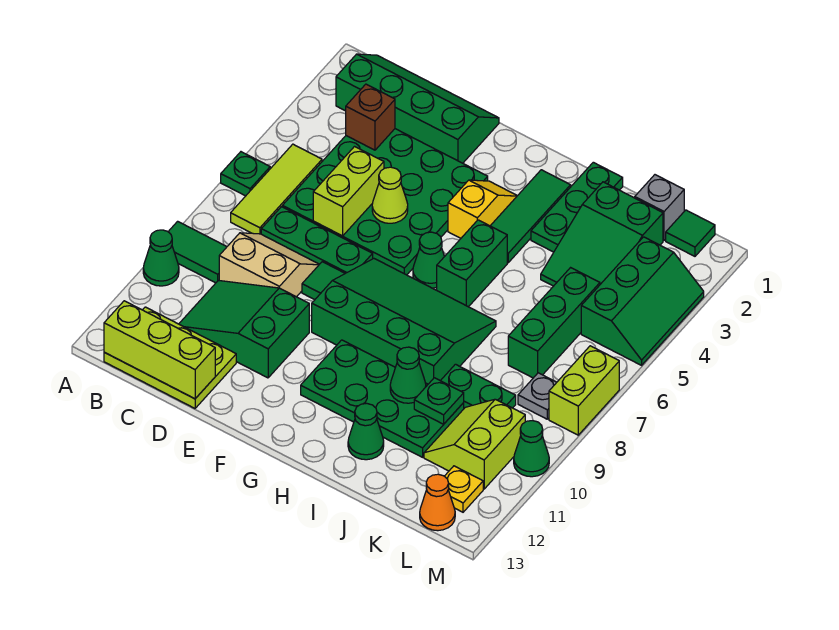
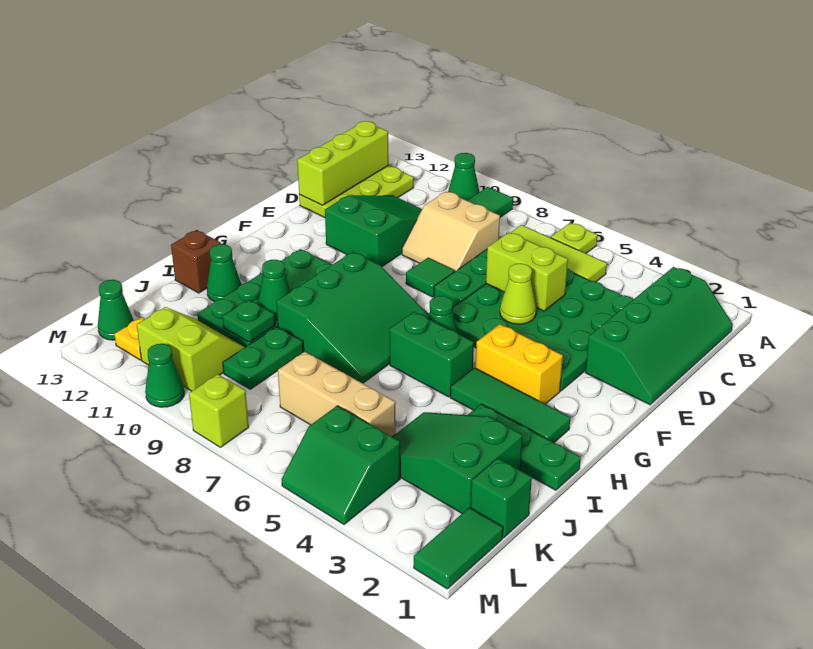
green 1x1 plate [221,152,270,196] -> lime 1x1 plate [551,223,597,253]
brown 1x1 brick [346,84,395,150] -> brown 1x1 brick moved to [171,230,221,293]
tan 2x2 slope [219,233,319,297] -> tan 2x2 slope turned to [402,192,500,271]
green 3x4 slope [312,259,496,384] -> green 3x3 slope [276,252,429,383]
yellow 1x2 slope [448,180,517,238] -> yellow 1x2 brick [476,324,563,404]
grey 1x1 brick [635,175,684,240] -> green 1x1 brick [471,458,532,538]
green 1x3 brick [508,268,600,378] -> tan 1x3 brick [278,351,396,437]
green 1x1 tile [666,210,715,256] -> green 1x2 tile [414,507,503,589]
green 2x3 slope [581,237,704,365] -> green 2x2 slope [282,406,400,525]
grey 1x1 plate [518,373,557,419] -> none
orange 1x1 cone [420,474,455,531] -> green 1x1 cone [98,280,134,340]
lime 1x2 brick [549,346,619,435] -> lime 1x1 brick [189,374,249,447]

